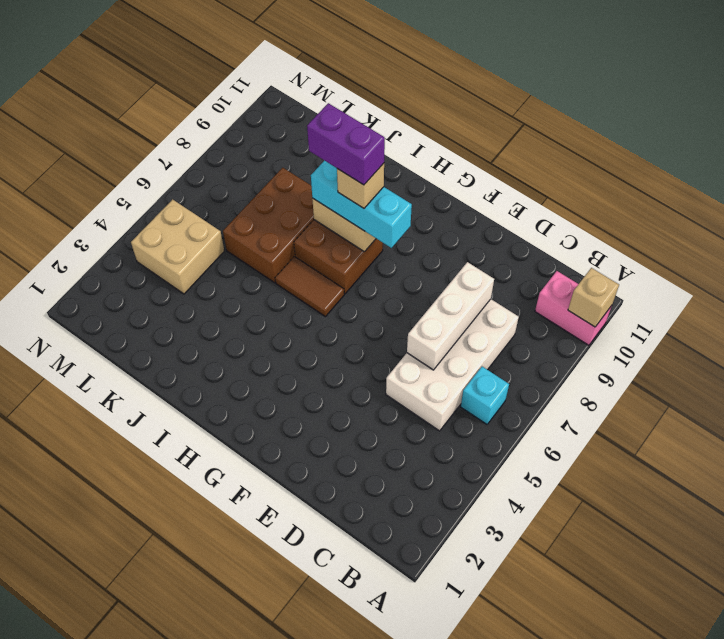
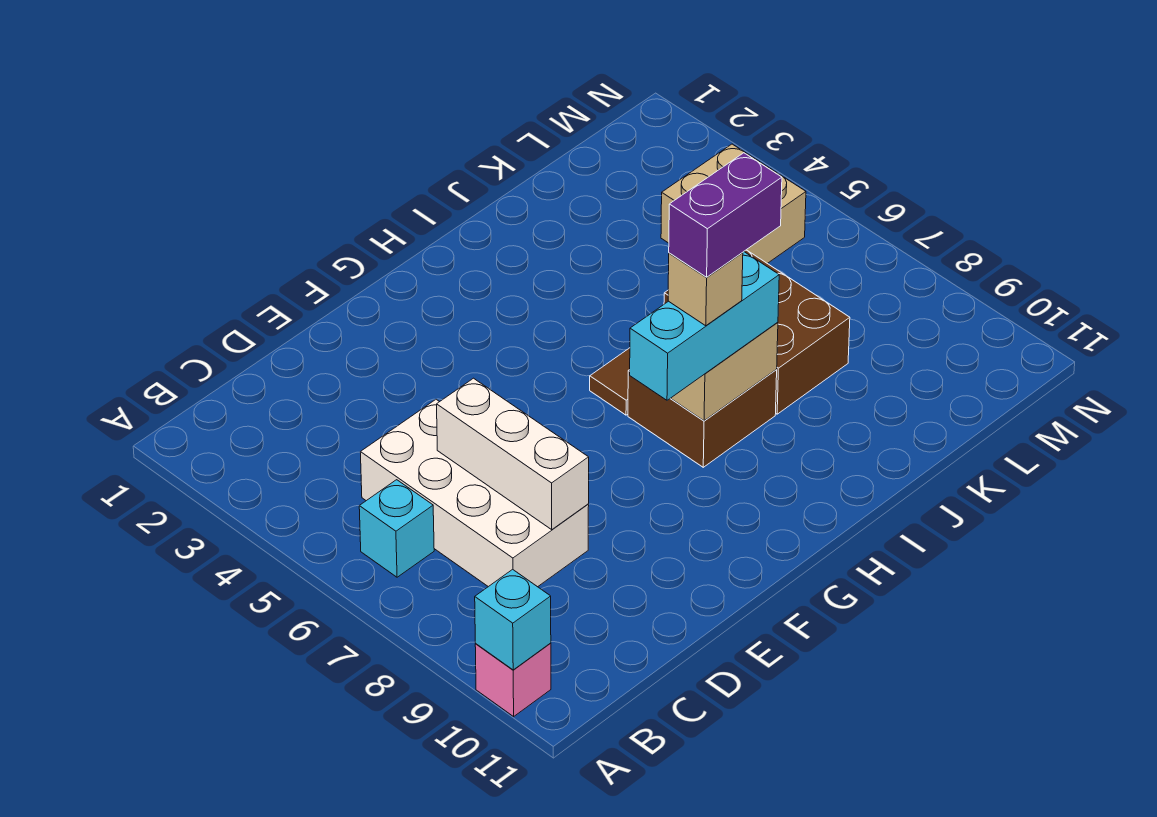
pink 1x2 brick [535,271,612,345] -> pink 1x1 brick [475,643,551,716]
tan 1x1 brick [568,268,619,327] -> cyan 1x1 brick [475,569,551,670]

